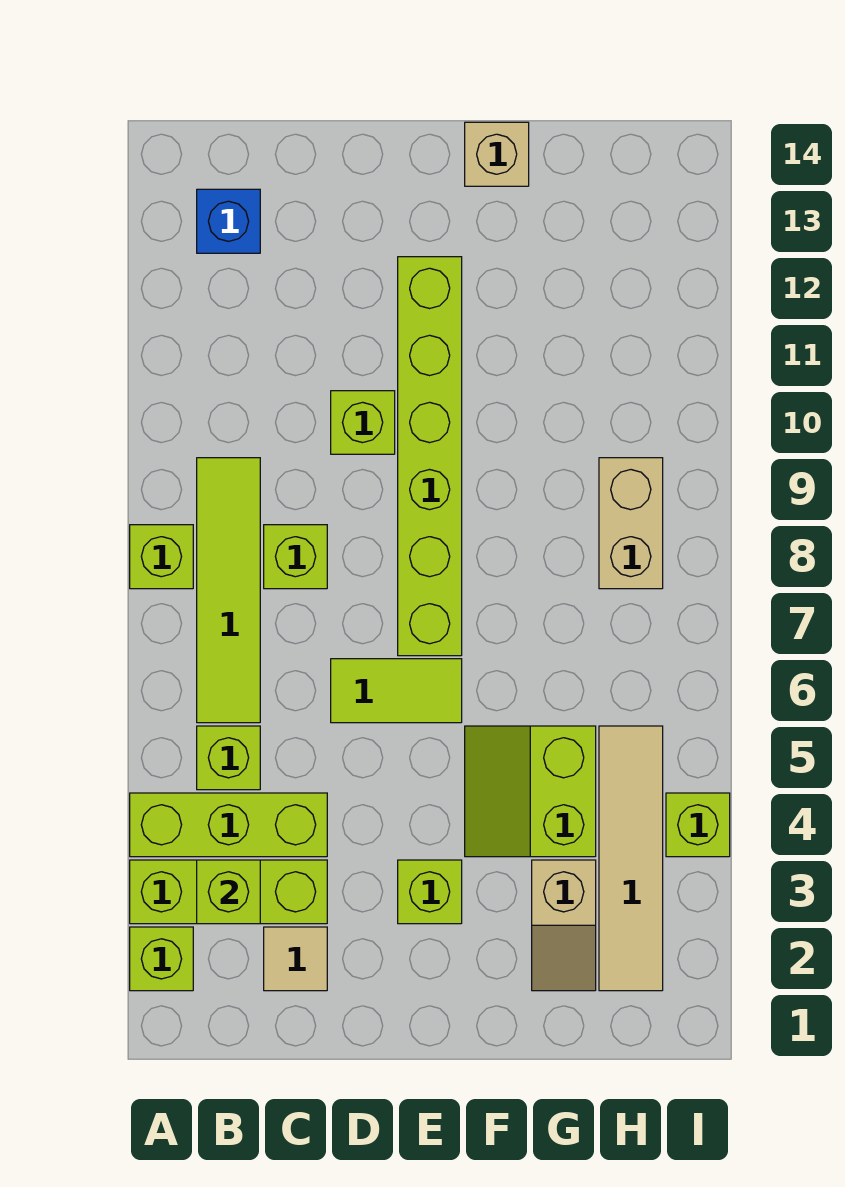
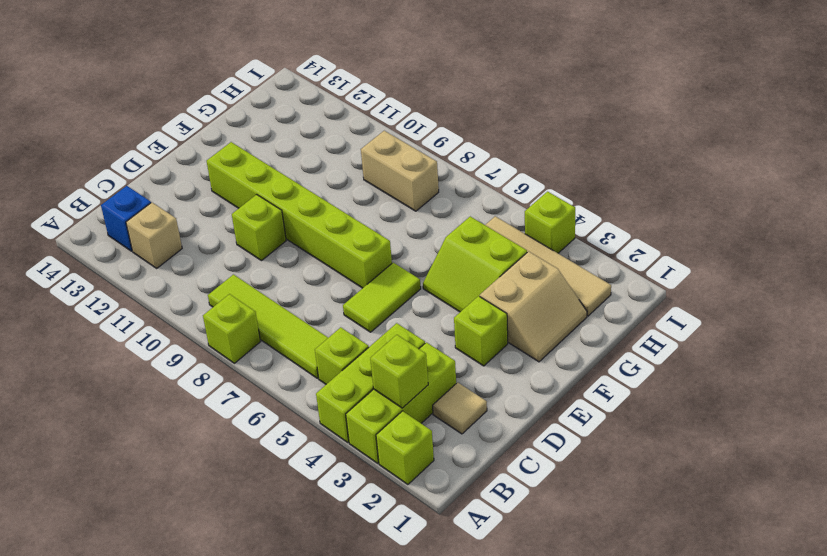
lime 1x1 brick [264,525,327,589] -> none
tan 1x1 brick [465,122,529,186] -> tan 1x1 brick moved to [126,203,182,268]
tan 1x2 slope [532,860,596,991] -> tan 2x2 slope [480,251,587,362]

